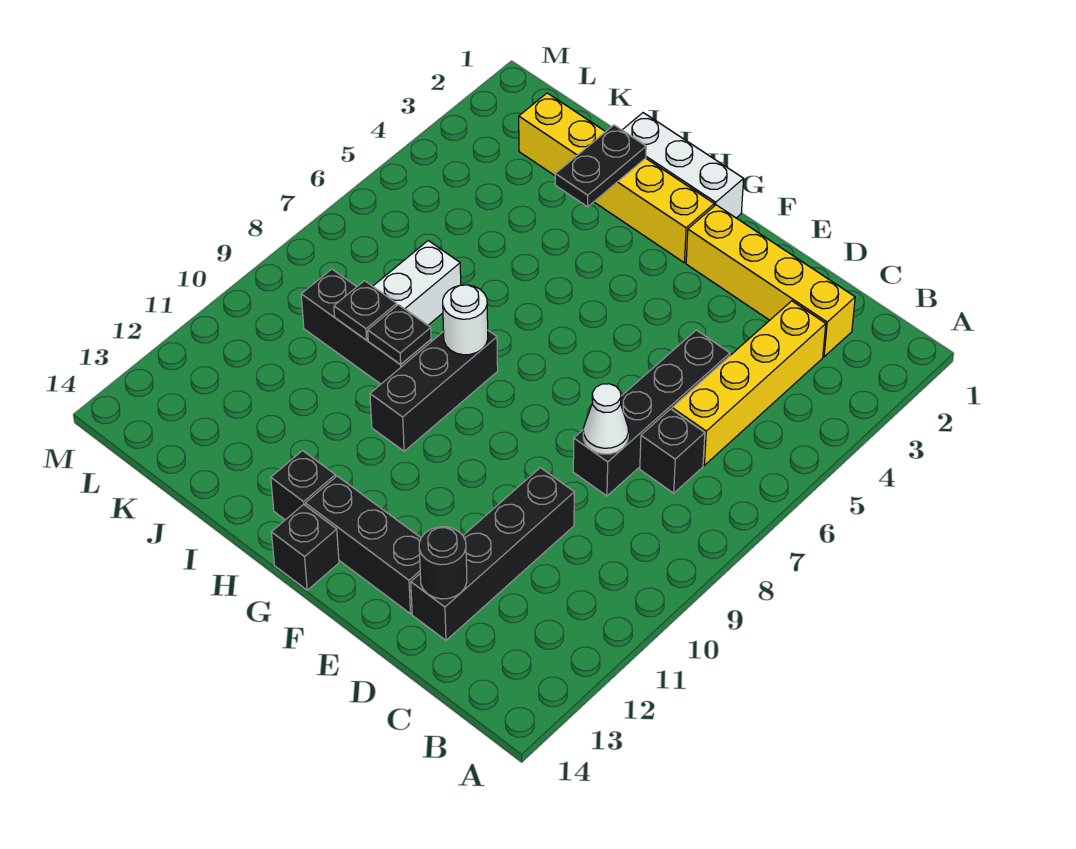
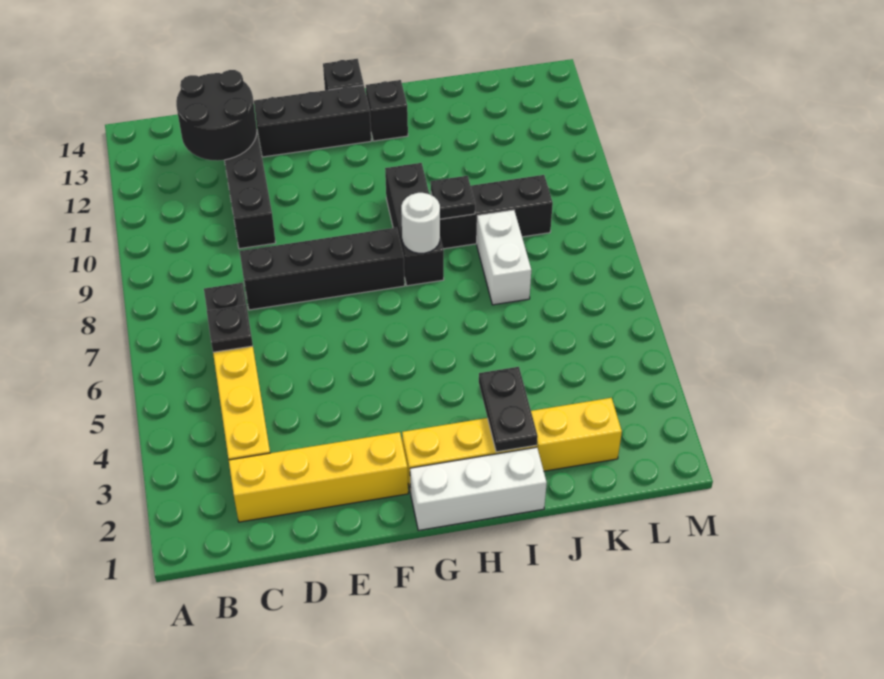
black 1x4 brick [573,330,730,496] -> black 1x4 brick turned to [240,228,405,310]
white 1x1 cone [583,384,628,454] -> none
black 1x1 round brick [419,527,467,599] -> black 2x2 round brick [176,70,257,161]
black 1x1 plate [334,281,397,340] -> black 1x1 plate moved to [207,305,253,352]

